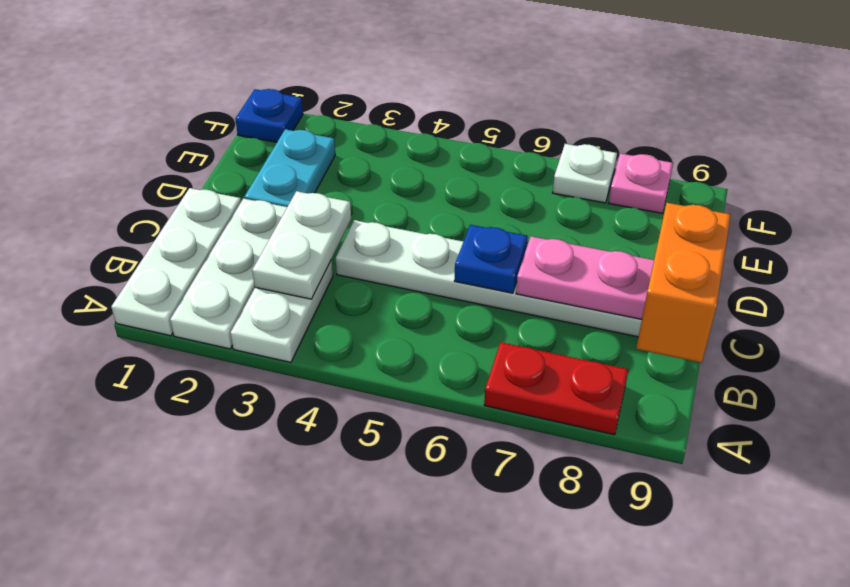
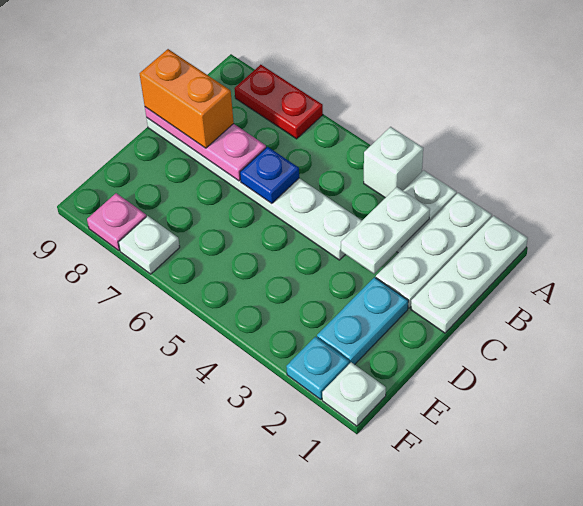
none -> white 1x1 brick [364,127,423,198]
orange 1x2 brick [636,203,731,363] -> orange 1x2 brick turned to [140,49,234,148]
blue 1x1 plate [235,89,303,142] -> white 1x1 plate [322,362,386,426]
none -> cyan 1x1 plate [286,337,349,399]

